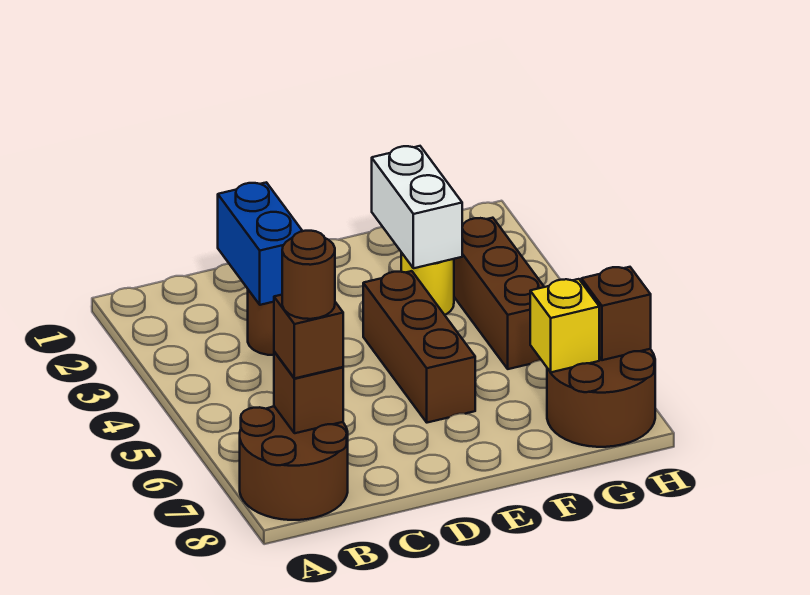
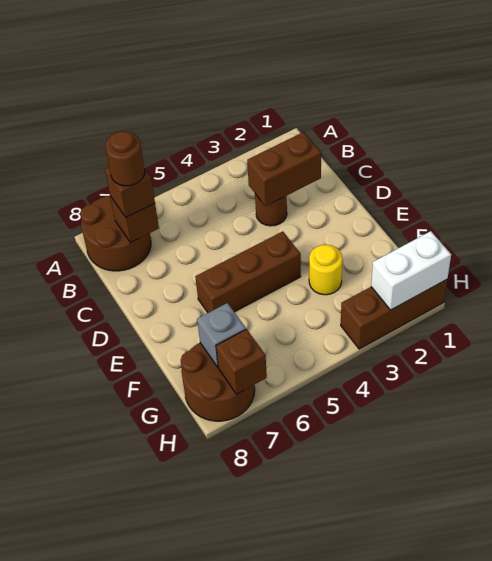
blue 1x2 brick [218,182,302,305] -> brown 1x2 brick [247,132,321,206]
white 1x2 brick [372,146,462,268] -> white 1x2 brick moved to [371,231,451,310]
brown 1x3 brick [454,218,544,369] -> brown 1x3 brick moved to [341,280,447,349]
yellow 1x1 brick [530,279,599,372] -> grey 1x1 brick [197,303,246,367]

